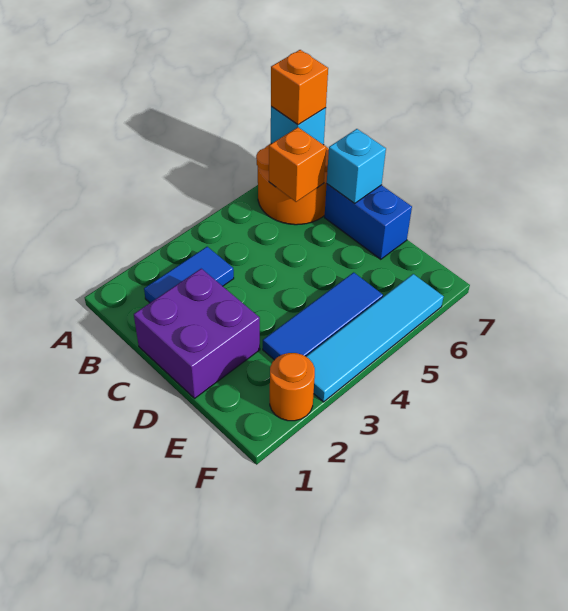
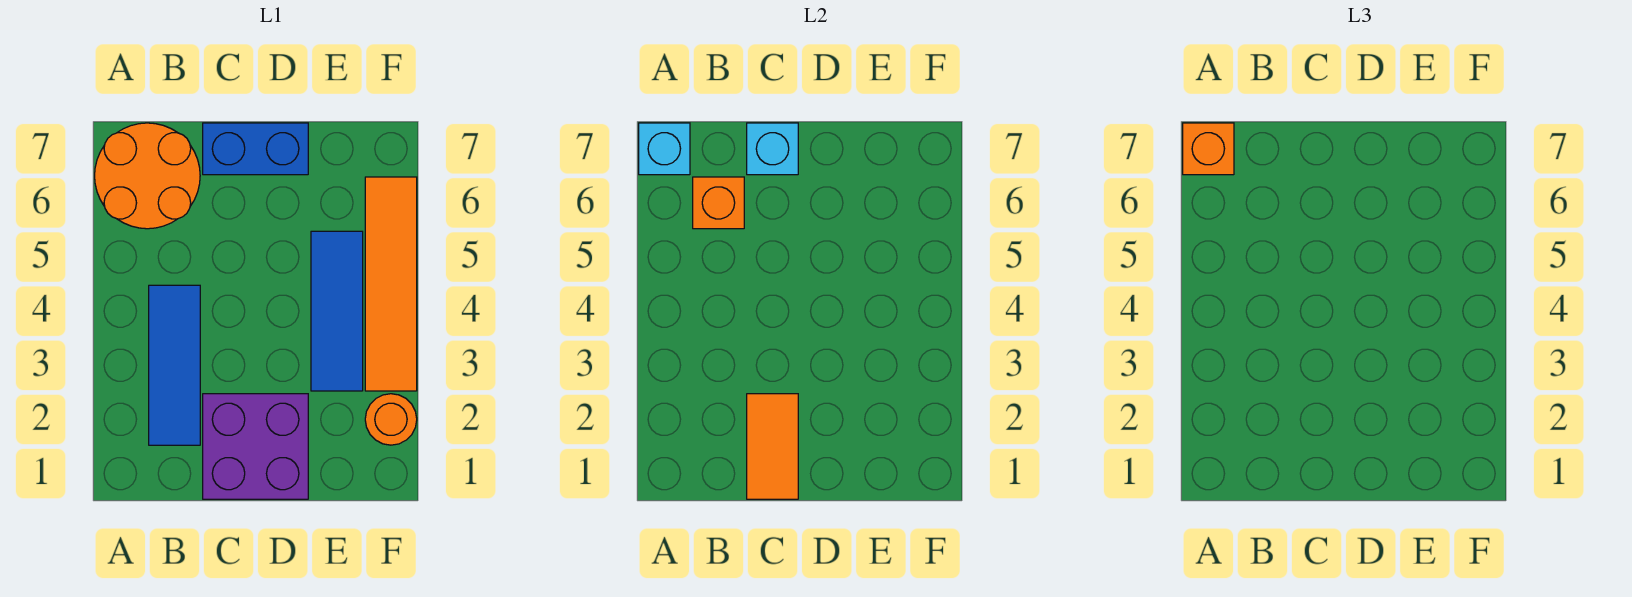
blue 1x2 tile [144,247,234,303] -> blue 1x3 tile [149,285,200,445]
none -> orange 1x2 tile [747,394,798,499]
cyan 1x4 tile [306,274,444,402] -> orange 1x4 tile [365,177,417,391]

